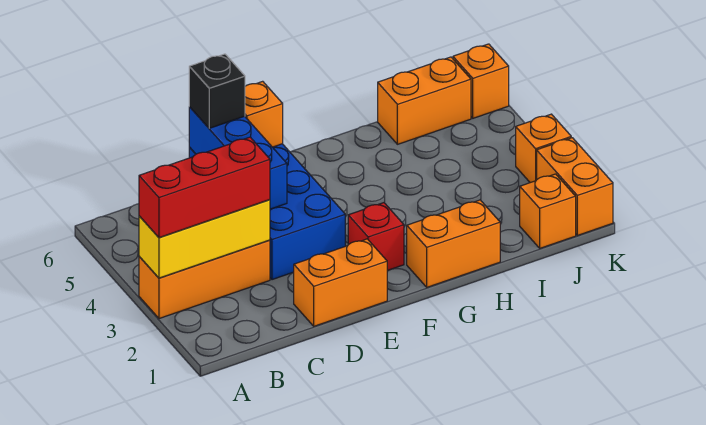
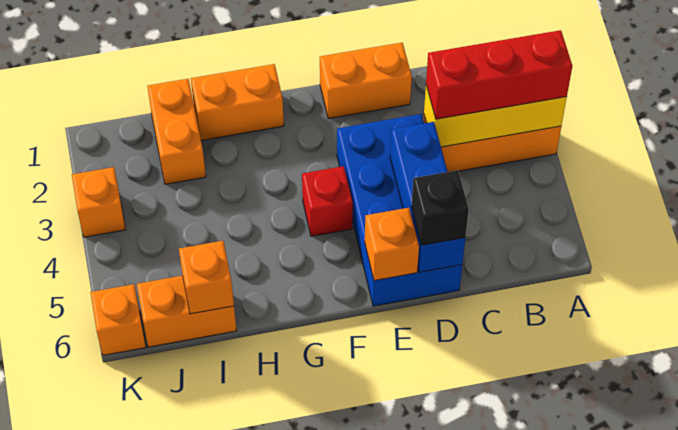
red 1x1 brick [348,203,404,271] -> red 1x1 brick moved to [302,166,353,236]
orange 1x1 brick [520,174,576,248] -> orange 1x1 brick moved to [179,241,234,314]
orange 1x2 brick [537,138,613,235] -> orange 1x2 brick moved to [147,79,206,184]

